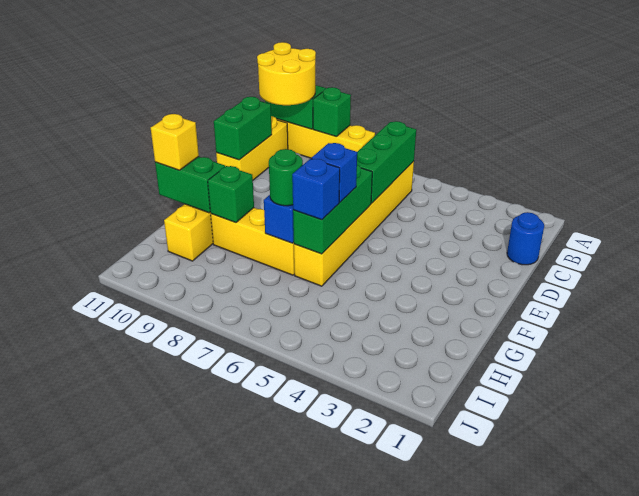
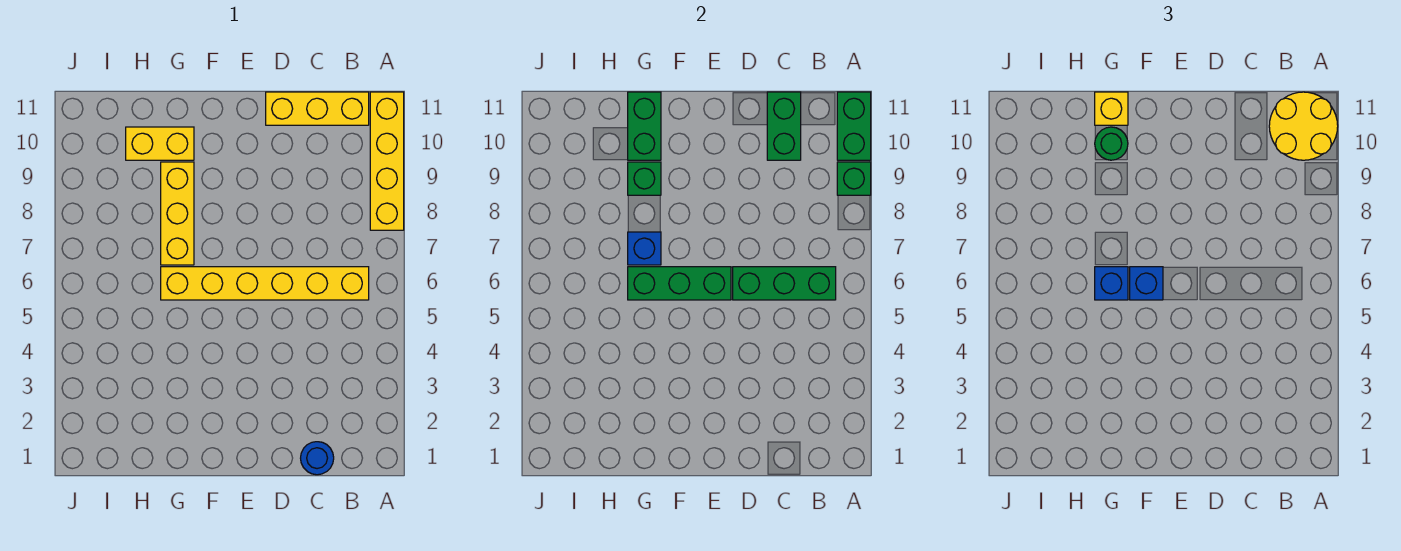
green 1x2 brick [214,97,272,160] -> green 1x2 brick turned to [767,92,801,160]
green 1x1 round brick [269,149,303,206] -> green 1x1 round brick moved to [1095,127,1128,160]

